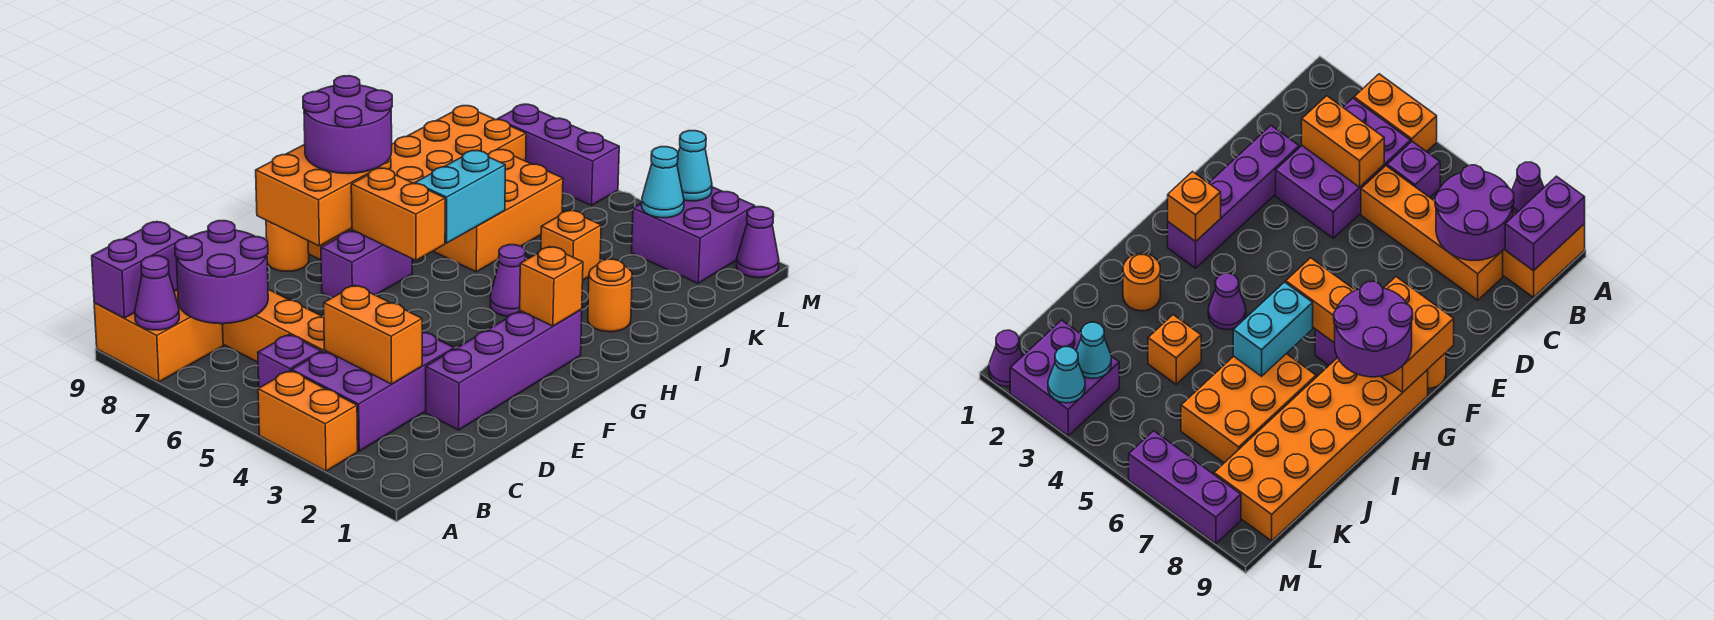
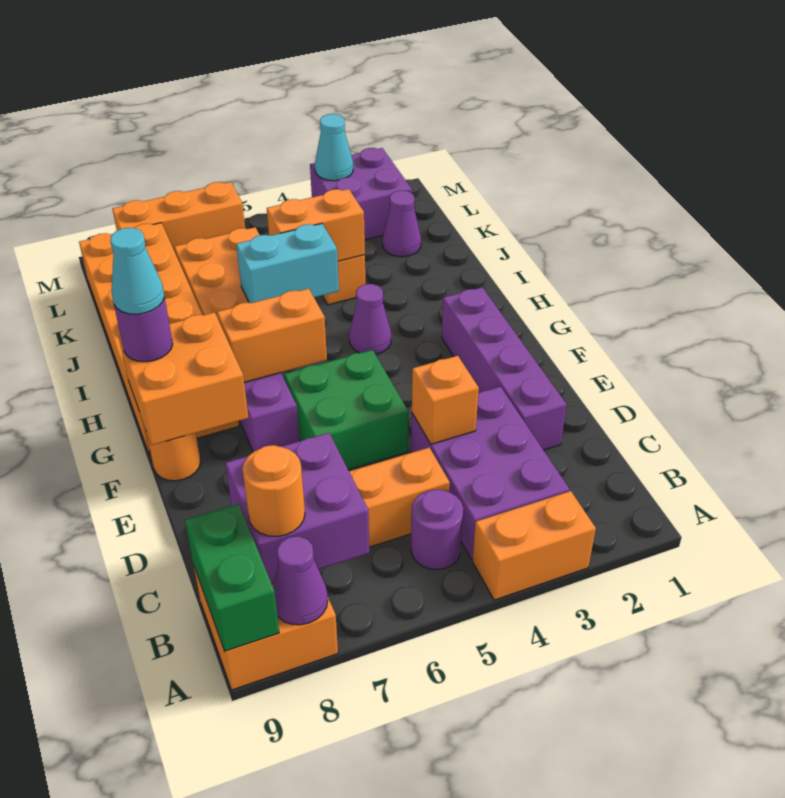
purple 1x2 brick [92,222,188,318] -> green 1x2 brick [185,504,279,651]
purple 1x1 brick [258,335,321,388] -> purple 1x1 round brick [411,489,463,570]
purple 2x2 round brick [175,221,268,324] -> purple 2x2 brick [225,433,369,584]
orange 1x2 brick [324,285,422,384] -> orange 1x2 brick moved to [267,189,365,261]
none -> green 2x2 brick [284,350,409,470]
orange 1x1 brick [520,247,583,326] -> orange 1x1 brick moved to [412,356,479,444]
purple 2x2 round brick [303,76,392,174] -> purple 1x1 round brick [114,297,173,362]
cyan 1x2 brick [415,151,505,243] -> cyan 1x2 brick turned to [236,223,339,303]
orange 1x1 round brick [588,259,632,332] -> orange 1x1 round brick moved to [242,445,305,537]
cyan 1x1 cone [642,147,684,218] -> cyan 1x1 cone moved to [110,228,164,314]
purple 1x1 cone [736,207,779,278] -> purple 1x1 cone moved to [382,191,421,257]
purple 1x3 brick [497,104,619,206] -> orange 1x3 brick [113,182,245,252]

